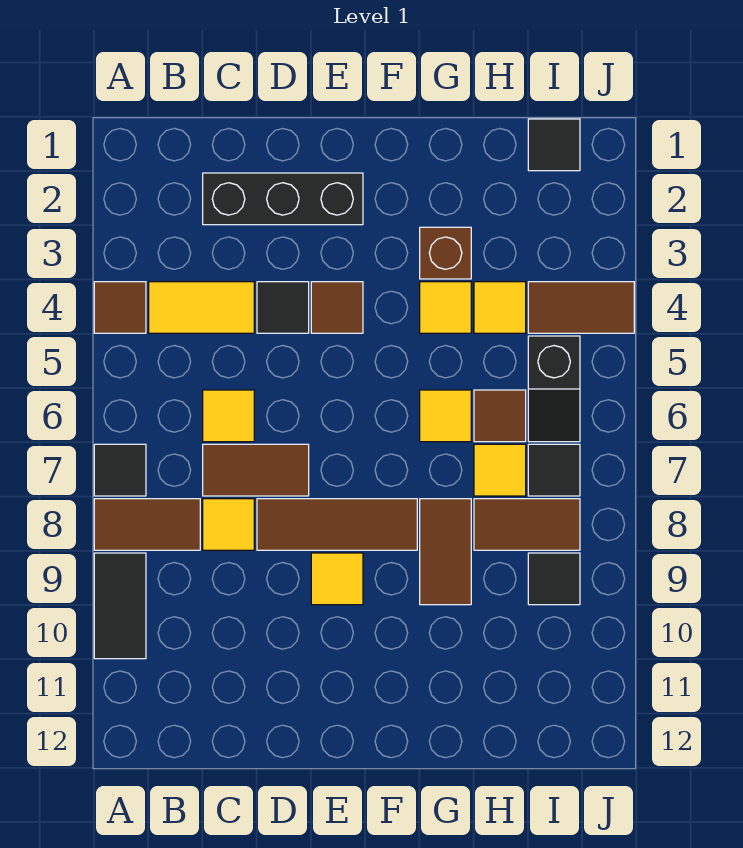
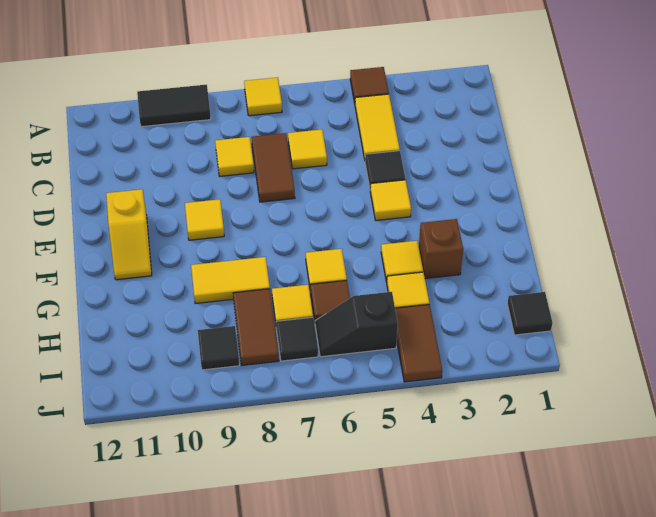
black 1x1 tile [94,444,146,496] -> yellow 1x1 tile [244,77,282,116]
brown 1x2 tile [94,499,200,550] -> none
black 1x3 brick [203,173,363,225] -> none
brown 1x3 tile [257,499,417,550] -> none
brown 1x1 tile [311,282,363,333] -> yellow 1x1 tile [370,180,411,221]
none -> yellow 1x2 slope [106,189,152,280]
brown 1x2 tile [420,499,471,605] -> yellow 1x2 tile [191,257,270,304]

